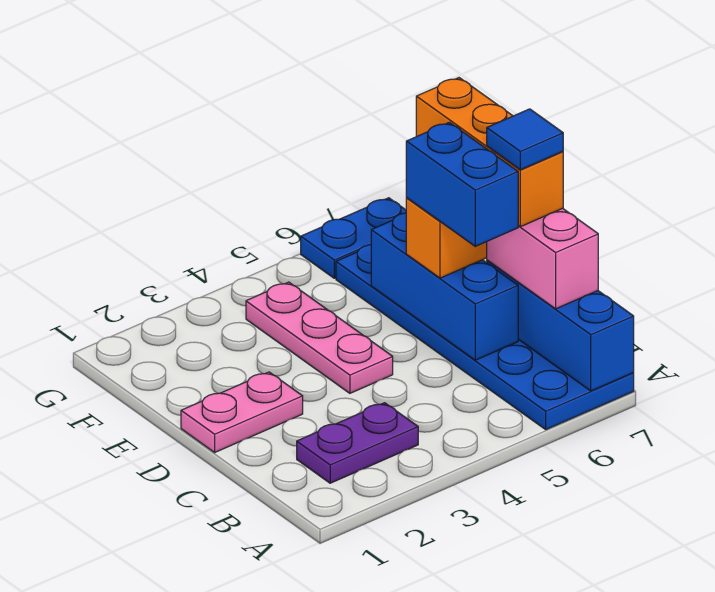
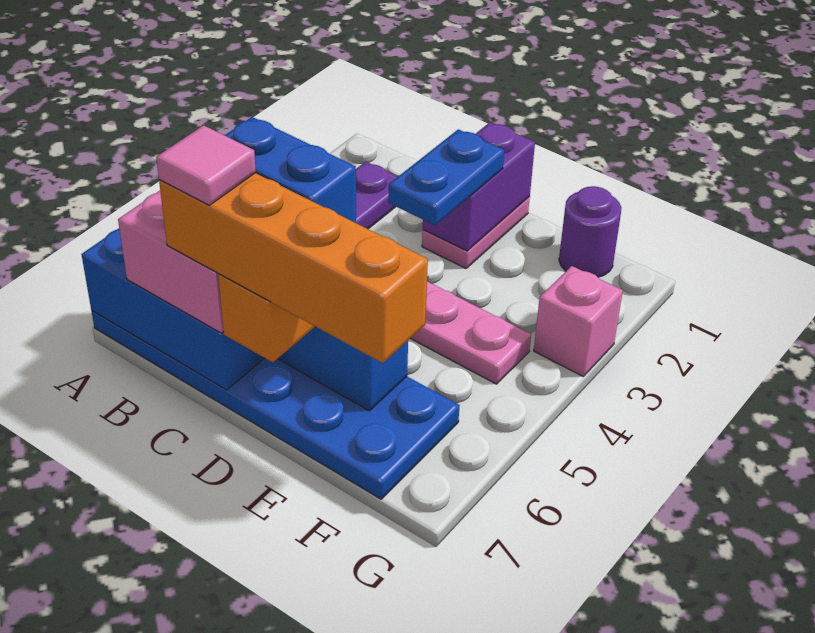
orange 1x3 brick [416,78,563,227] -> orange 1x4 brick [159,173,428,363]
blue 1x1 tile [487,109,563,170] -> pink 1x1 tile [156,125,256,205]
none -> purple 1x2 brick [423,122,535,251]
none -> purple 1x1 round brick [559,186,621,277]
none -> pink 1x1 brick [534,266,623,376]
blue 1x2 plate [301,198,406,278] -> blue 1x2 plate moved to [388,129,504,225]

